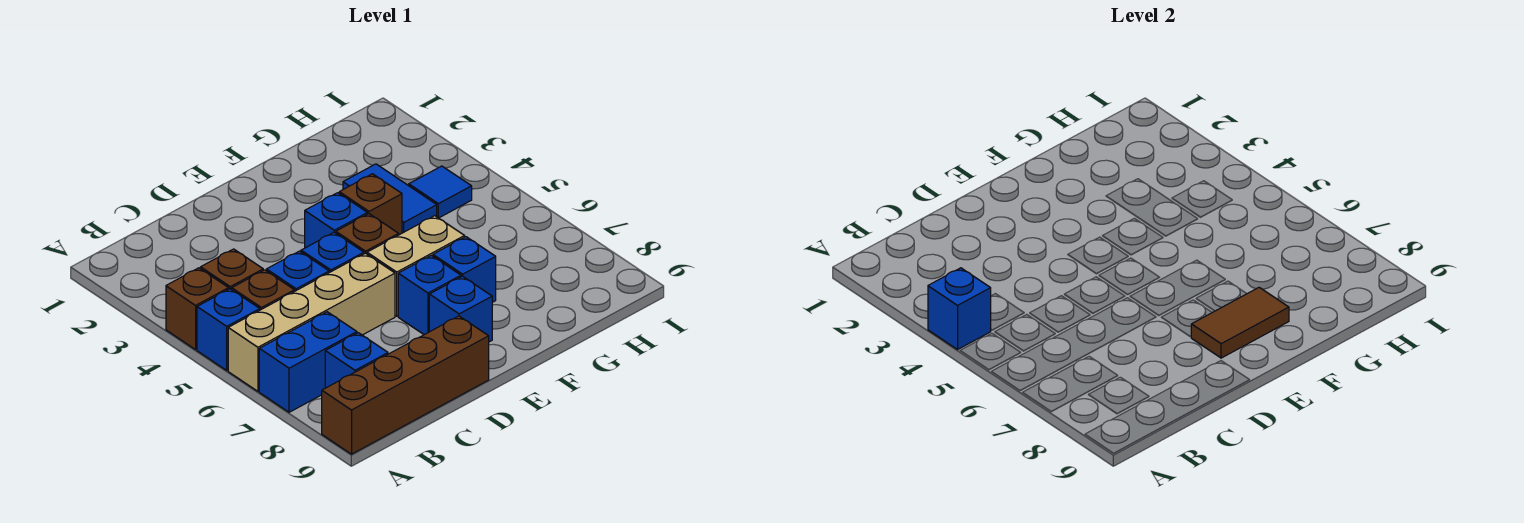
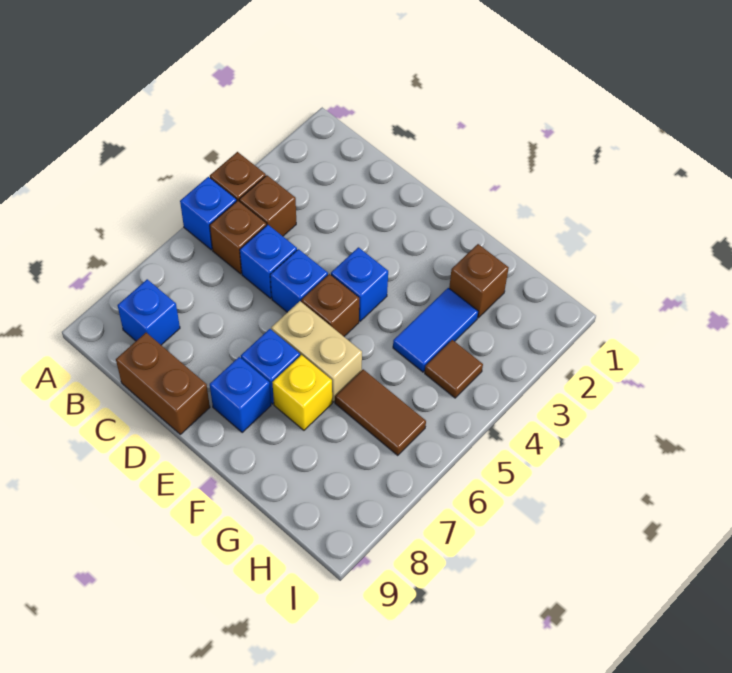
blue 1x1 brick [928,268,991,350] -> none
tan 1x4 brick [228,253,395,391] -> none
blue 1x2 brick [259,312,357,412] -> none
brown 1x4 brick [322,316,489,454] -> brown 1x2 brick [116,333,210,434]
brown 1x2 tile [1191,287,1289,358] -> brown 1x2 tile moved to [335,369,426,455]
brown 1x1 brick [339,174,402,235] -> brown 1x1 brick moved to [449,244,509,318]
blue 1x1 brick [433,237,496,302] -> yellow 1x1 brick [272,355,332,430]
blue 1x1 tile [409,166,472,218] -> brown 1x1 tile [425,340,483,398]

